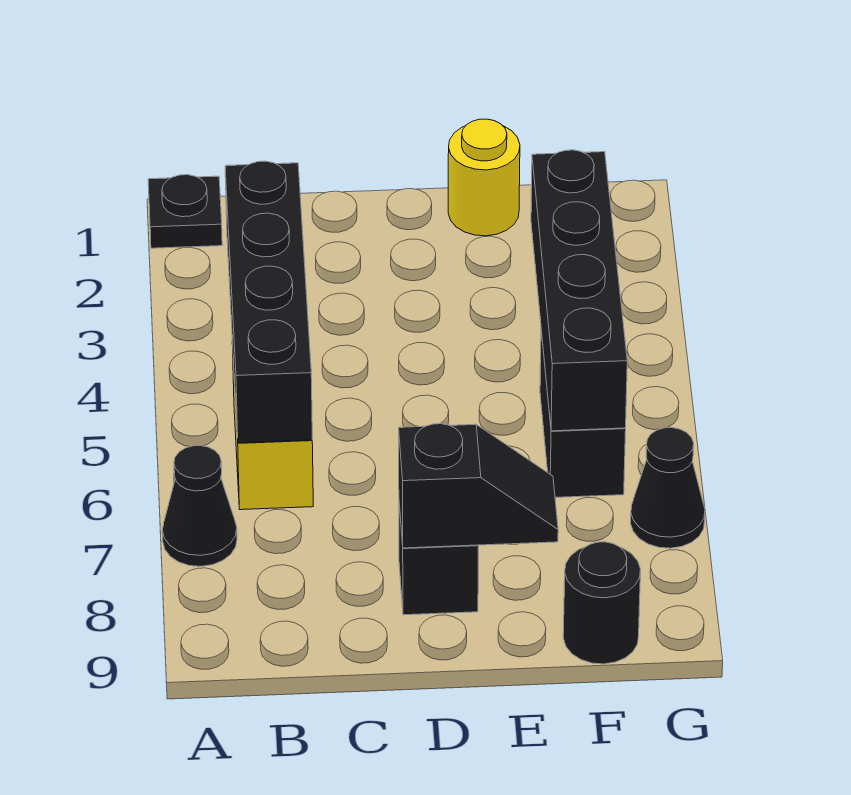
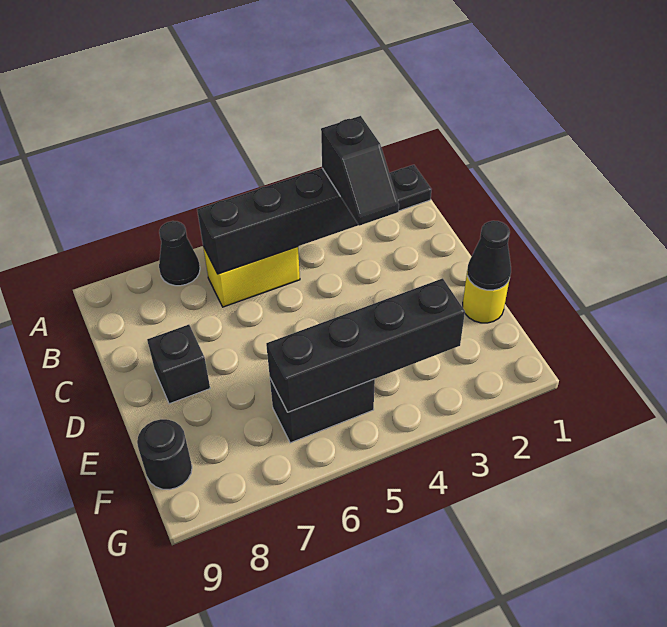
black 1x2 slope [399,424,558,548] -> black 1x2 slope moved to [321,116,399,226]
black 1x1 cone [631,428,705,548] -> black 1x1 cone moved to [467,221,511,290]

